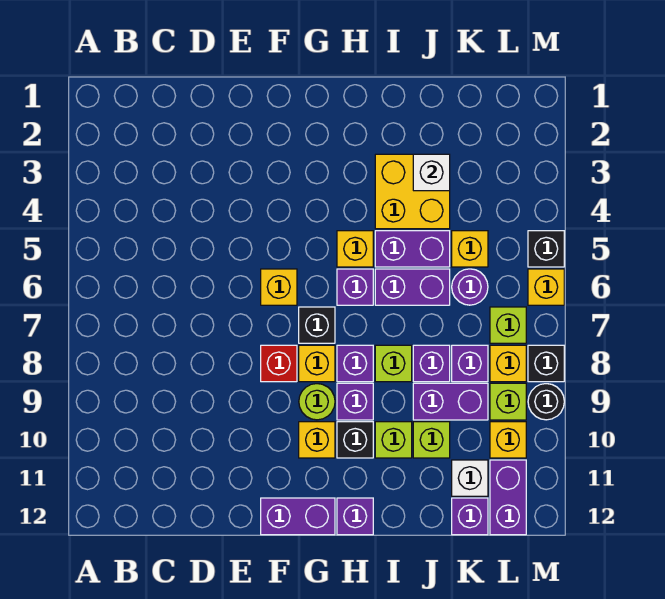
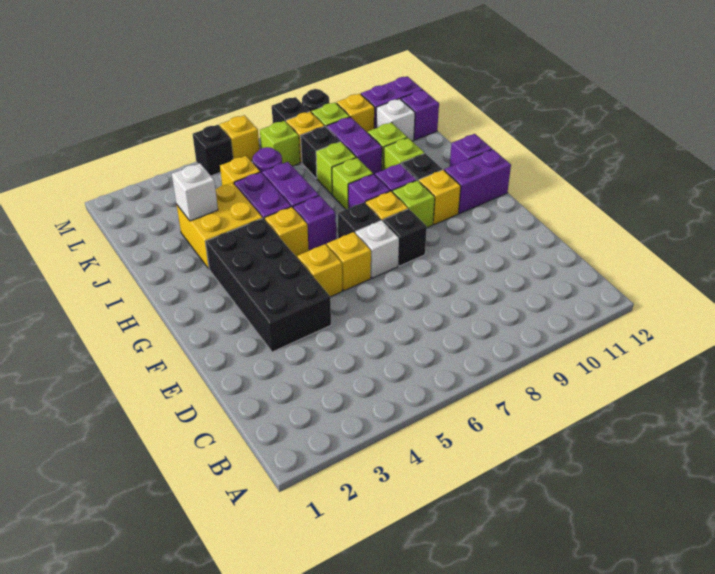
none -> black 2x4 brick [206,218,331,352]
none -> yellow 1x1 brick [297,244,342,297]
none -> white 1x1 brick [355,220,399,278]
red 1x1 brick [261,345,297,382] -> black 1x1 brick [383,209,427,266]
purple 1x2 brick [261,498,335,535] -> purple 1x2 brick turned to [444,149,511,214]
lime 1x1 round brick [299,384,335,420] -> lime 1x1 brick [392,180,435,228]
purple 1x1 brick [413,345,450,382] -> lime 1x1 brick [316,142,356,195]
purple 1x1 brick [452,345,488,382] -> black 1x1 brick [301,126,340,178]

